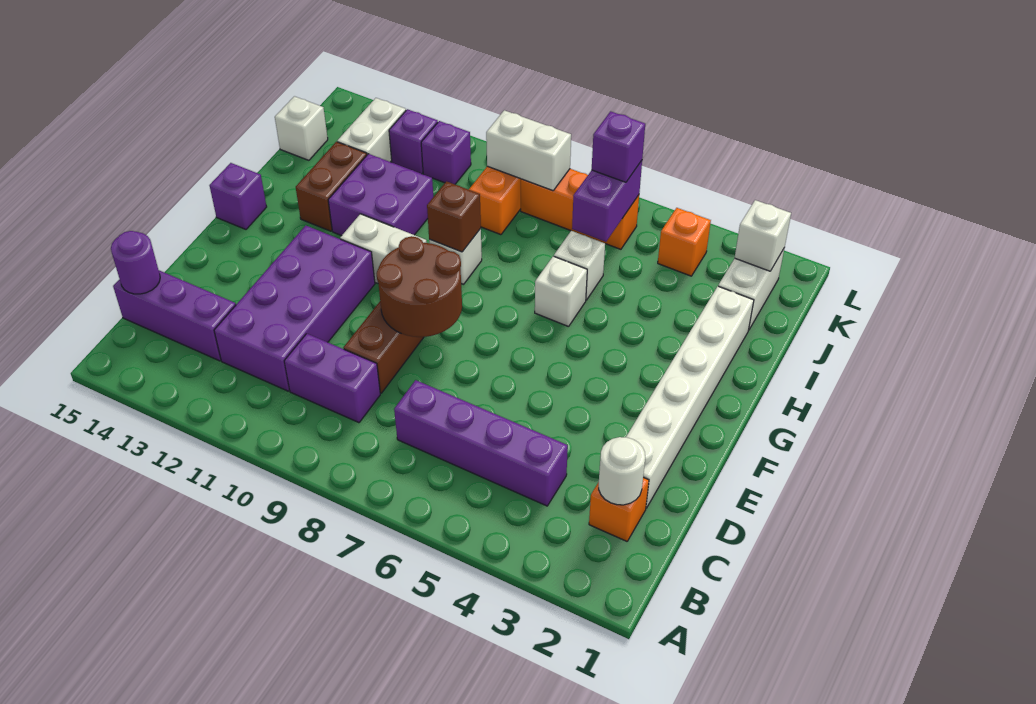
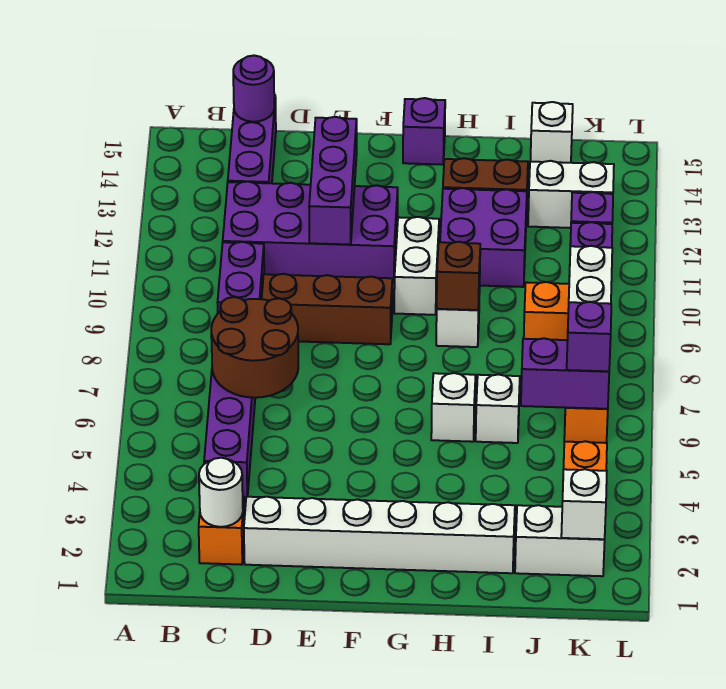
brown 2x2 round brick [376,236,462,337] -> brown 2x2 round brick moved to [211,297,298,398]
none -> purple 1x3 brick [309,117,357,244]

